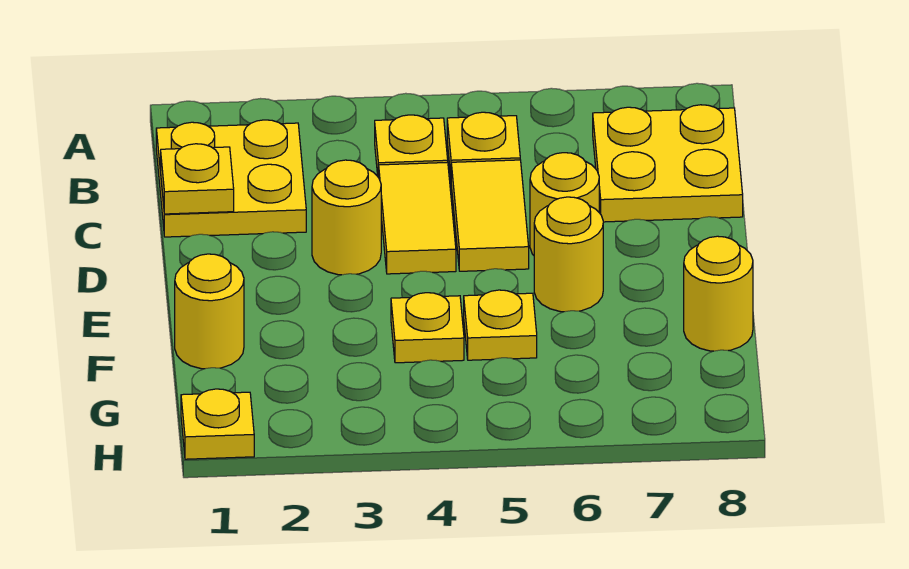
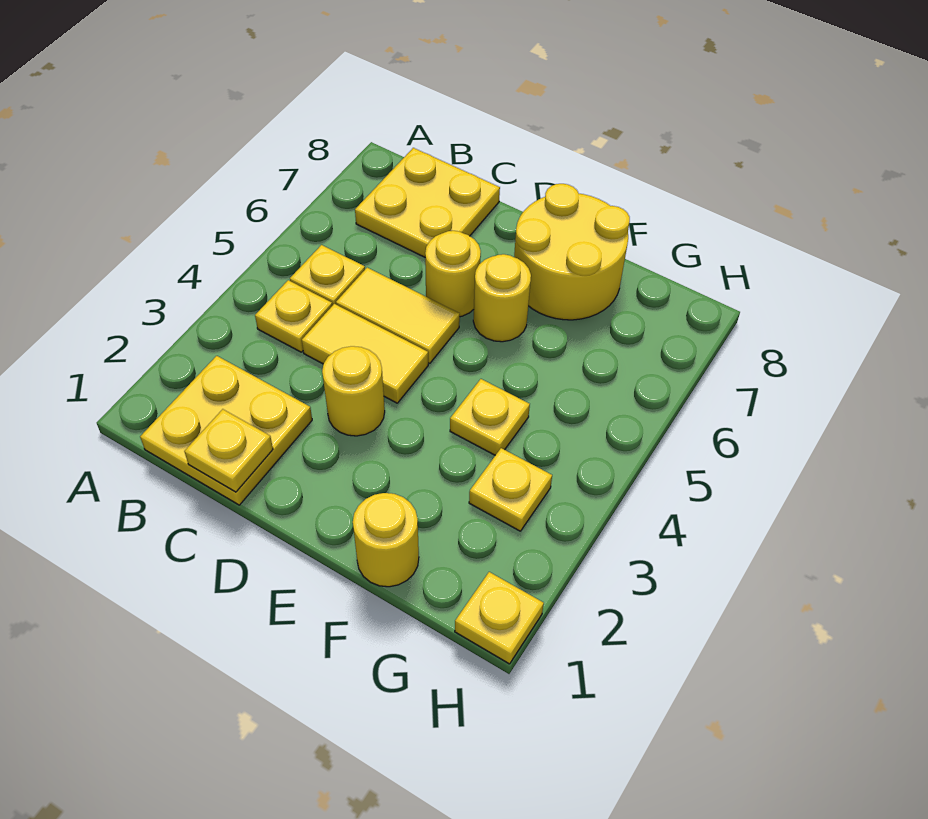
yellow 1x1 plate [464,290,537,360] -> yellow 1x1 plate moved to [469,448,552,531]
yellow 1x1 round brick [684,236,753,351] -> yellow 2x2 round brick [514,184,630,320]

